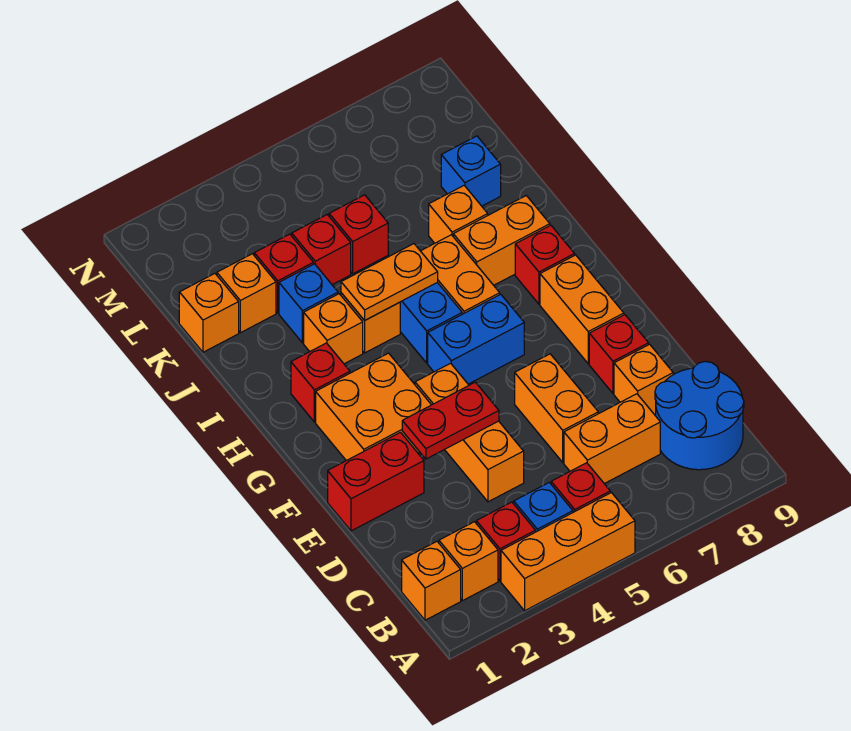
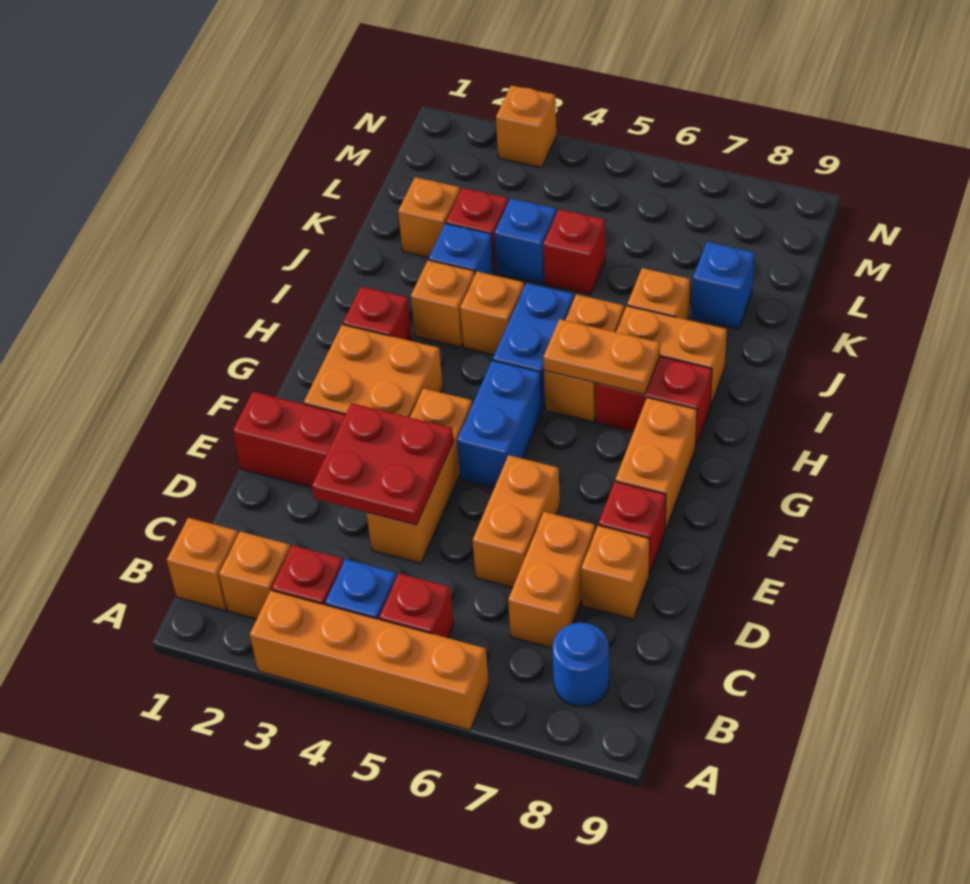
orange 1x3 brick [501,493,635,611] -> orange 1x4 brick [250,591,489,730]
blue 2x2 round brick [655,362,744,470] -> blue 1x1 round brick [553,622,609,707]
orange 1x2 brick [564,394,660,484] -> orange 1x2 brick turned to [508,512,595,648]
red 1x2 plate [402,382,499,459] -> red 2x2 plate [312,403,453,525]
blue 1x2 brick [428,294,524,384] -> blue 1x2 brick turned to [457,361,542,488]
red 1x1 brick [515,225,575,304] -> red 1x2 brick [595,357,712,446]
orange 1x2 plate [341,244,438,320] -> orange 1x2 plate moved to [543,319,660,394]
orange 1x1 brick [179,274,239,352] -> orange 1x1 brick moved to [496,85,556,168]
red 1x1 brick [292,215,351,285] -> blue 1x1 brick [494,198,556,283]

